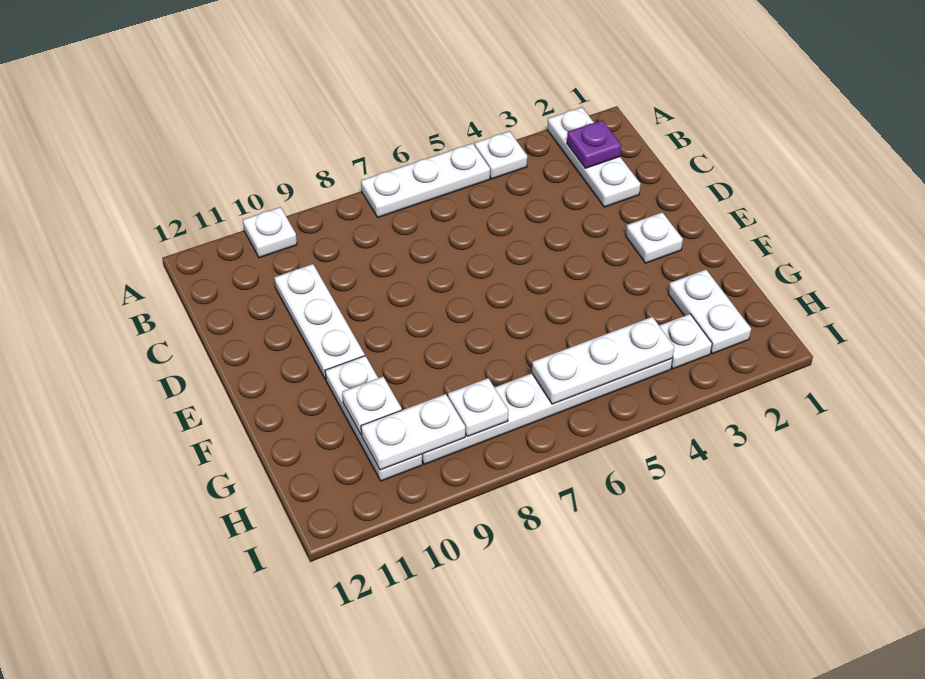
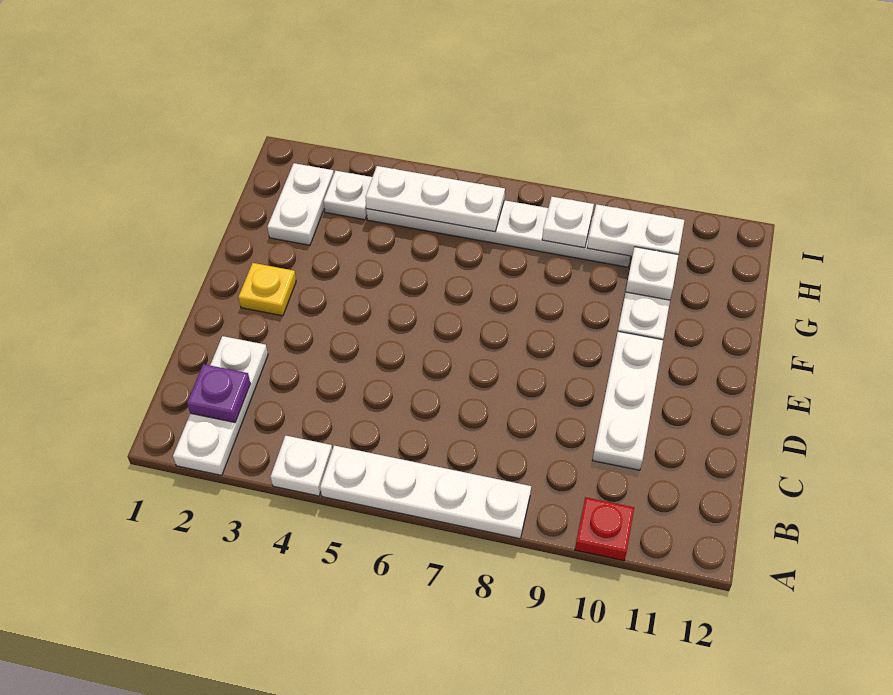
white 1x3 plate [361,143,490,217] -> white 1x4 plate [320,446,531,539]
white 1x1 plate [243,207,297,258] -> red 1x1 plate [575,497,634,561]
white 1x1 plate [626,212,683,263] -> yellow 1x1 plate [239,263,296,316]

